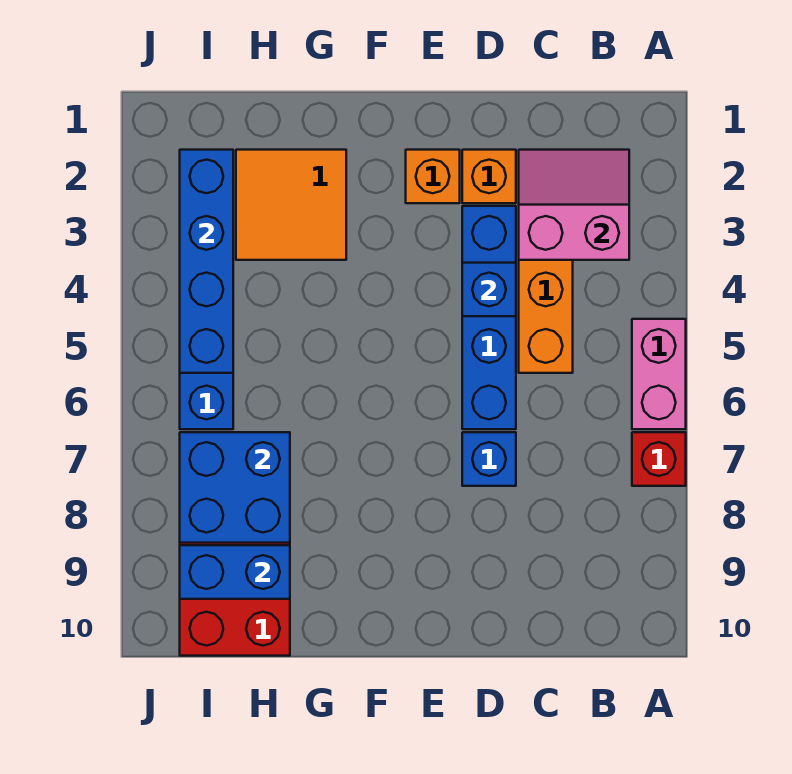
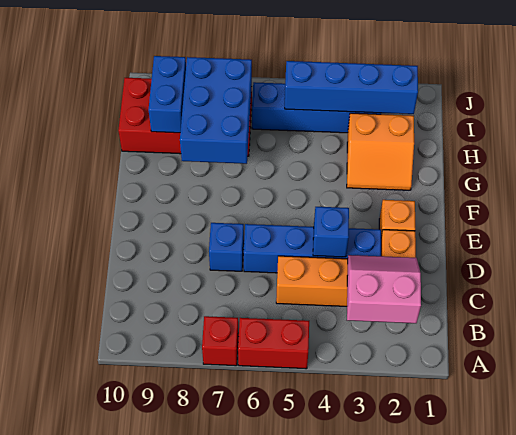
pink 1x2 brick [632,319,686,429] -> red 1x2 brick [238,318,309,369]
pink 2x2 slope [519,150,629,260] -> pink 2x2 slope turned to [347,255,421,323]
orange 2x2 tile [236,150,346,260] -> orange 2x2 slope [347,113,414,190]
blue 2x2 brick [180,432,290,543] -> blue 2x3 brick [180,57,252,164]

